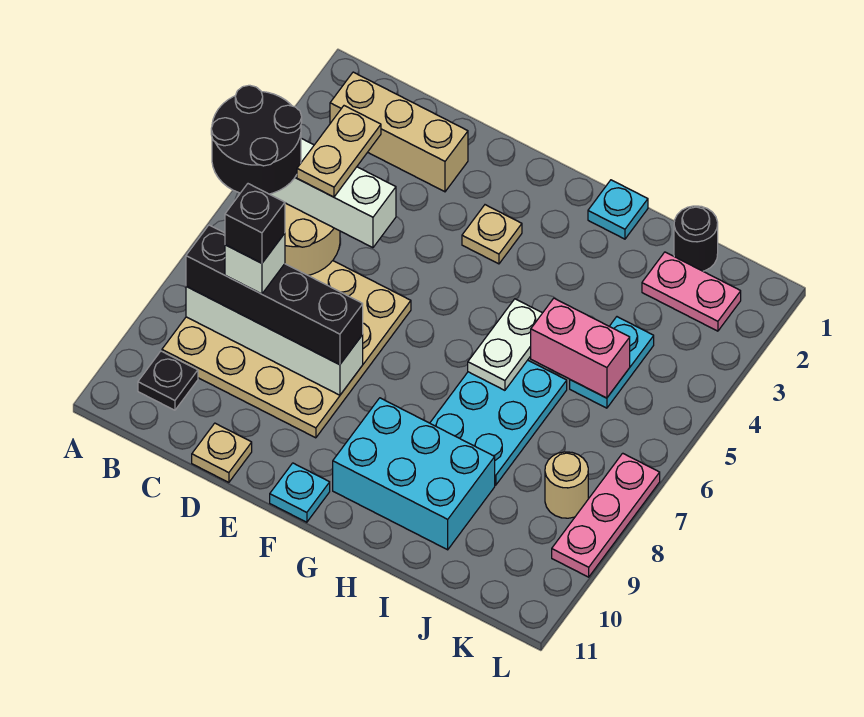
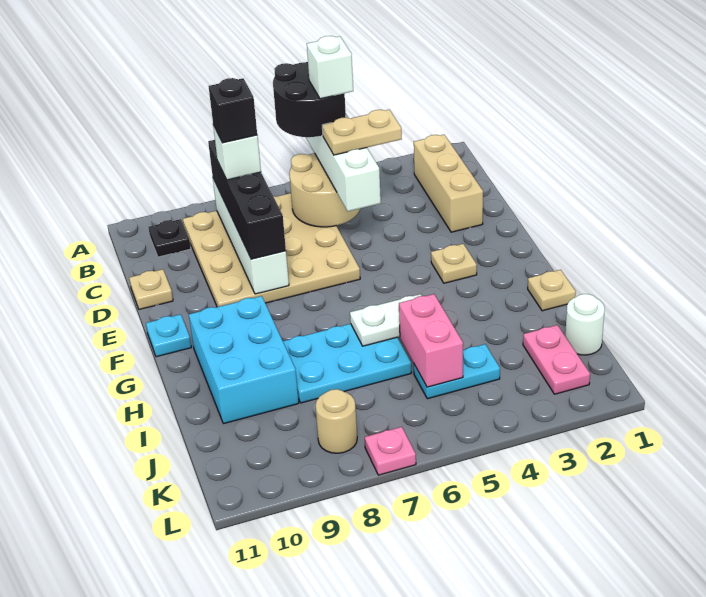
none -> white 1x1 brick [307,36,353,99]
cyan 1x1 plate [588,180,648,239] -> tan 1x1 plate [528,270,576,311]
black 1x1 round brick [674,206,718,271] -> white 1x1 round brick [565,294,605,355]
pink 1x3 plate [552,453,660,577] -> pink 1x1 plate [365,427,416,475]

